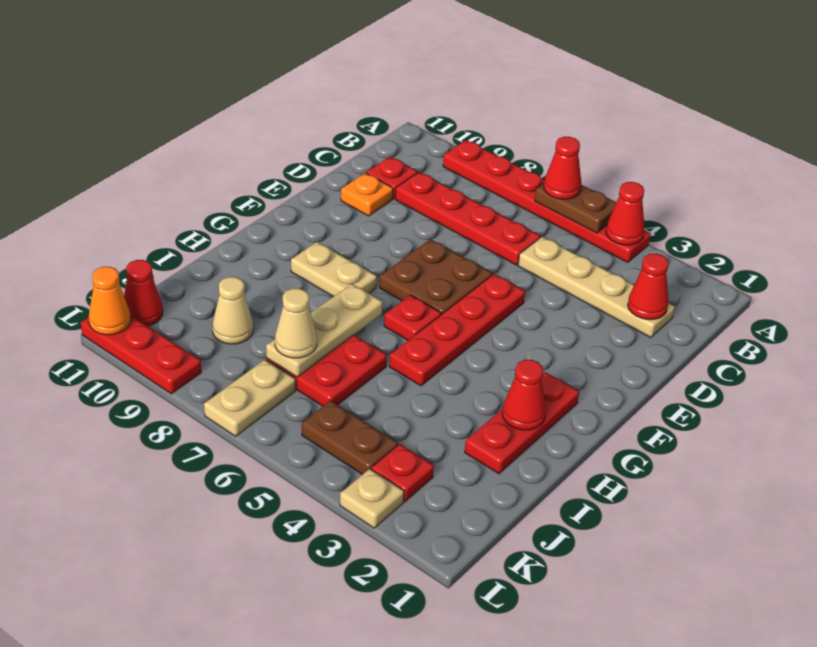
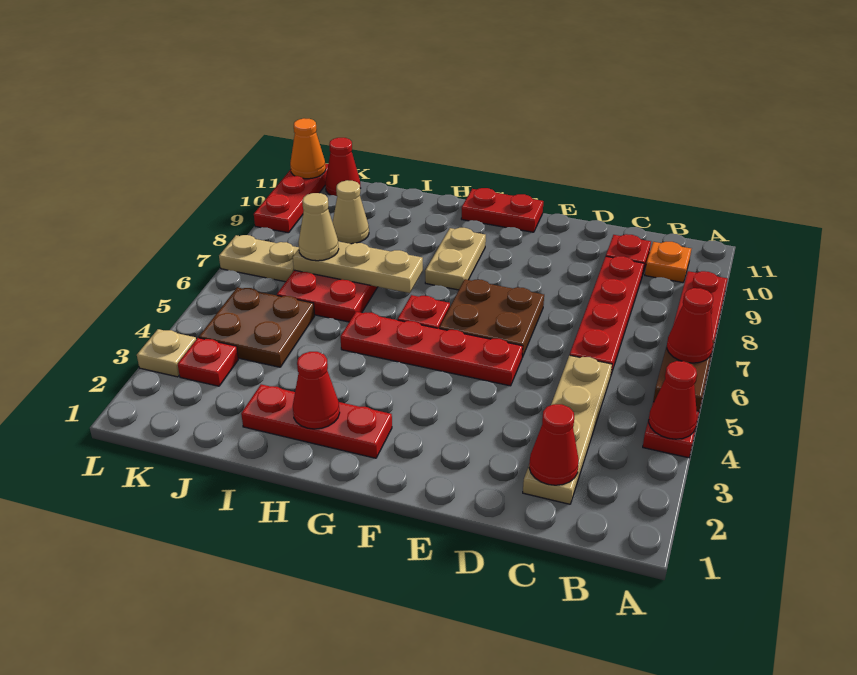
orange 1x1 plate [341,173,393,216] -> orange 1x1 plate moved to [645,242,691,283]
none -> red 1x2 plate [461,188,543,232]
brown 1x2 plate [302,401,398,475] -> brown 2x2 plate [199,287,315,367]

